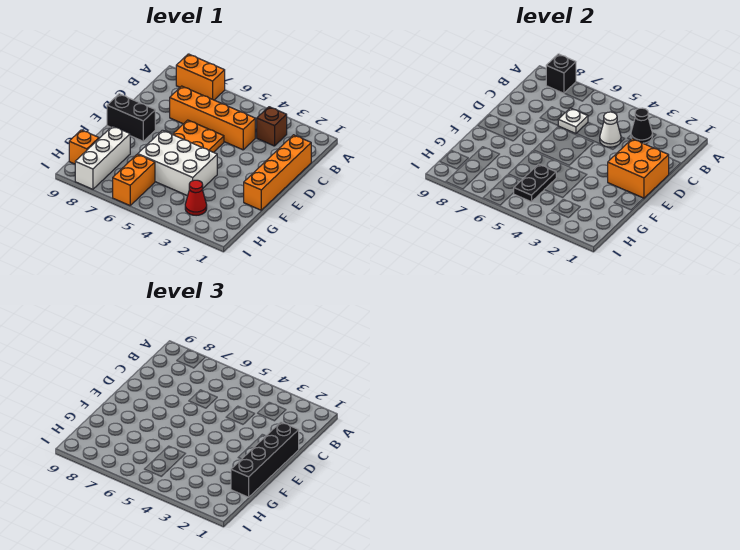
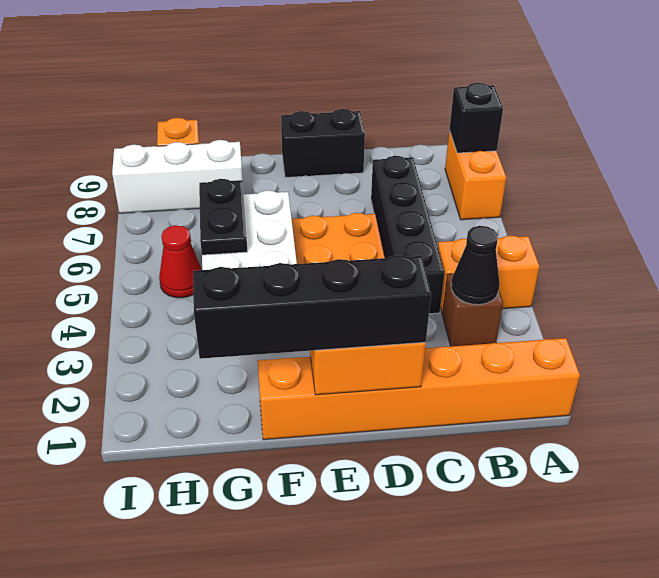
orange 1x4 brick [244,135,311,210] -> orange 1x6 brick [258,338,580,440]
orange 1x4 brick [170,86,255,150] -> black 1x4 brick [371,156,444,314]
white 1x1 cone [600,112,621,147] -> none
white 1x1 plate [558,108,588,134] -> none
black 1x2 brick [107,94,155,141] -> black 1x2 brick turned to [281,109,365,178]
black 1x2 plate [514,164,556,202] -> black 1x2 plate turned to [199,179,248,255]
red 1x1 cone [185,180,207,216] -> red 1x1 cone moved to [159,225,202,298]
orange 1x2 brick [113,154,155,206] -> orange 1x2 brick moved to [438,235,539,313]

